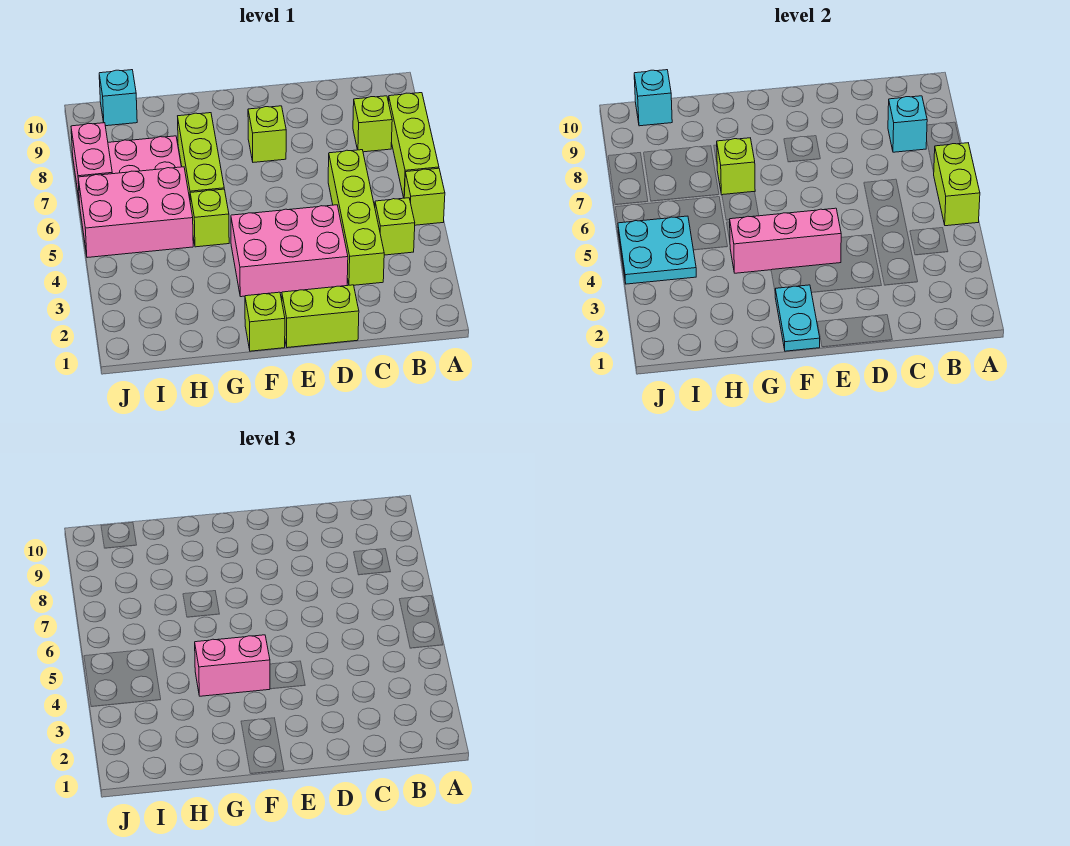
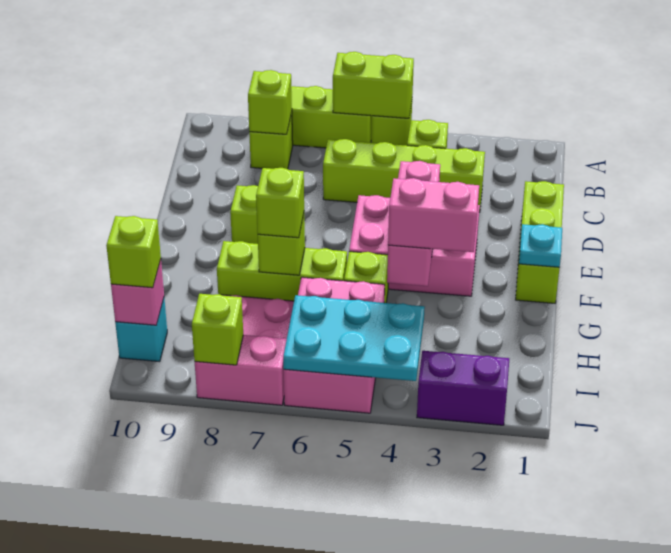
cyan 1x1 brick [888,96,927,152] -> lime 1x1 brick [248,70,292,134]
pink 2x3 brick [231,205,348,297] -> pink 2x3 brick turned to [349,195,480,296]
cyan 1x2 plate [775,285,820,351] -> cyan 1x1 plate [519,224,562,267]
pink 1x2 brick [195,635,270,696] -> pink 1x2 brick turned to [388,178,479,252]
none -> lime 1x1 brick [256,168,304,238]
cyan 2x2 plate [618,216,696,284] -> cyan 2x3 plate [283,295,425,381]
cyan 1x1 brick [634,70,672,126] -> pink 1x1 brick [111,260,164,325]
none -> lime 1x1 brick [106,216,161,288]
none -> purple 1x2 brick [417,351,509,425]
none -> lime 1x1 brick [192,294,243,365]

